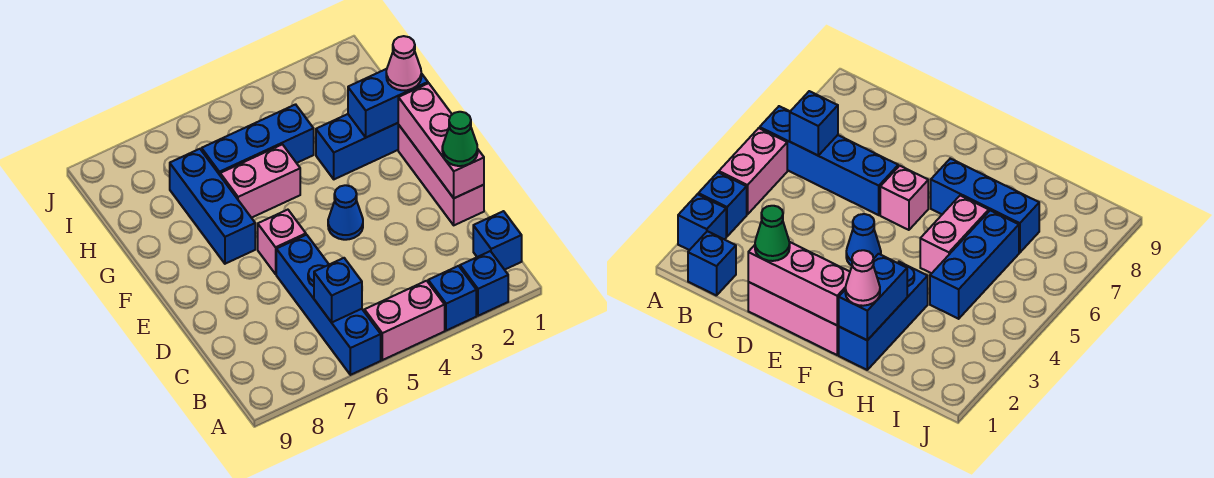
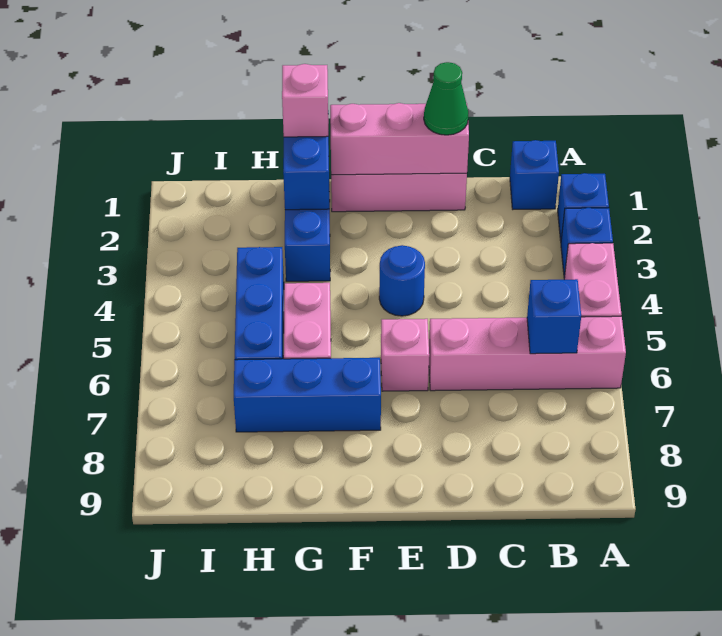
blue 1x4 brick [276,235,381,375] -> pink 1x4 brick [429,316,626,391]
blue 1x1 cone [328,185,363,240] -> blue 1x1 round brick [379,245,425,316]
pink 1x1 cone [386,36,421,90] -> pink 1x1 brick [282,64,328,137]

